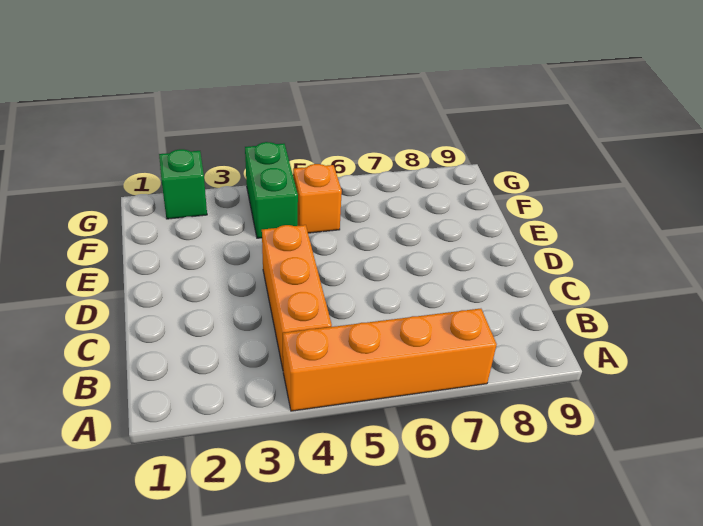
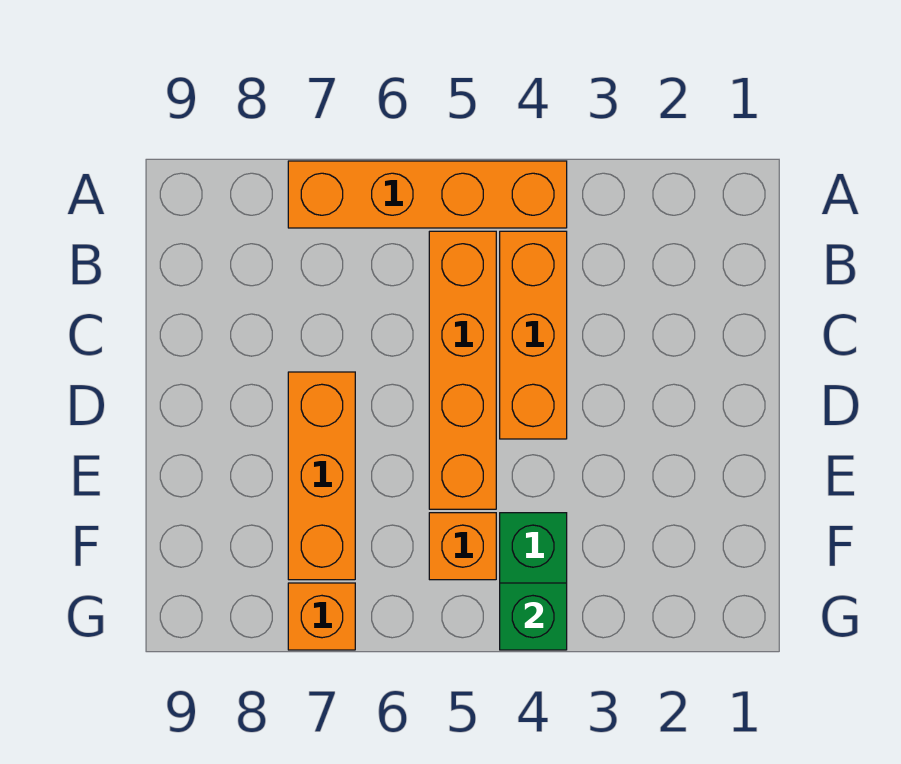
none -> orange 1x4 brick [429,231,496,509]
none -> orange 1x3 brick [288,372,355,580]
green 1x1 brick [159,149,207,219] -> green 1x1 brick moved to [500,583,567,650]
none -> orange 1x1 brick [288,583,355,650]

